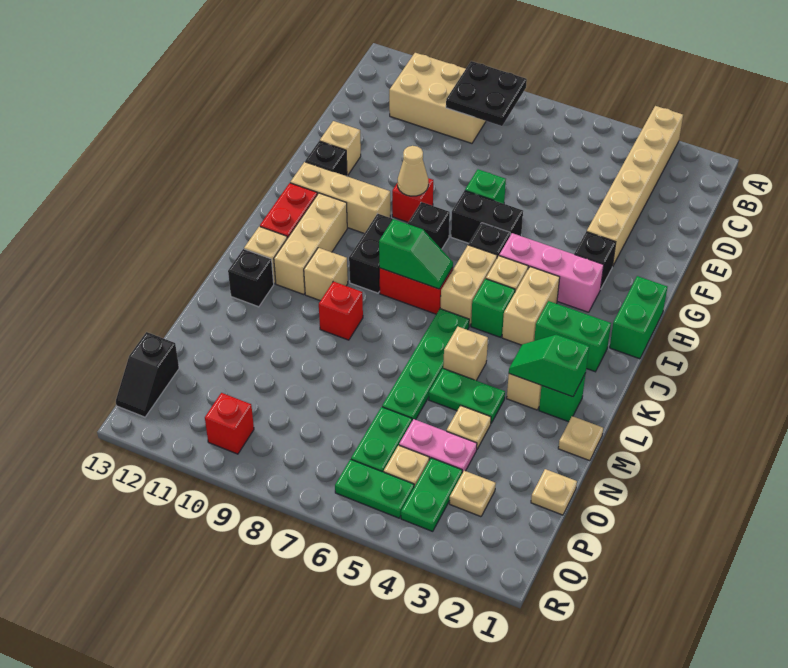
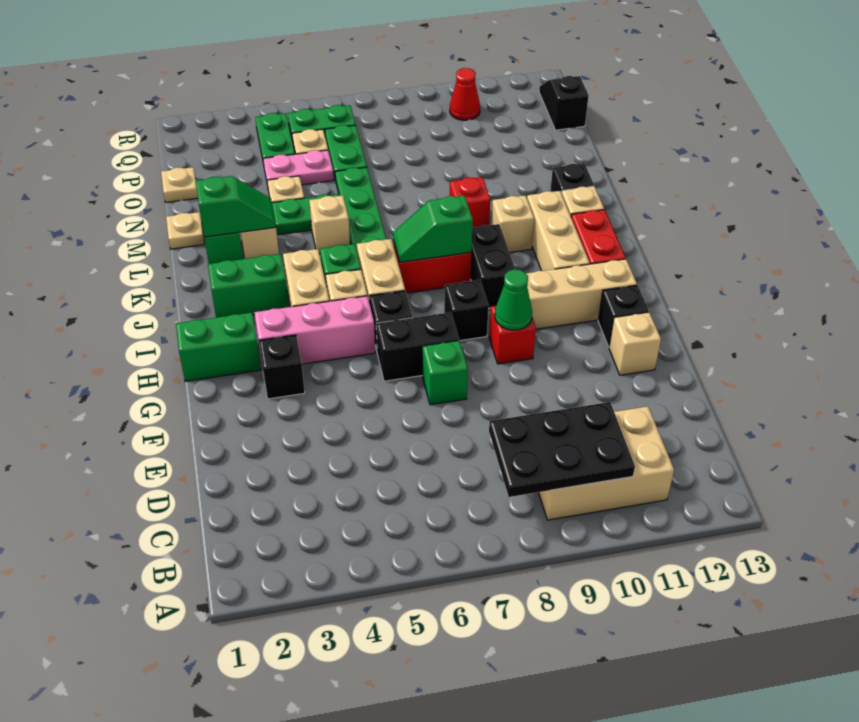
tan 1x6 brick [587,106,683,267] -> none
black 2x2 plate [446,61,527,126] -> black 2x3 plate [489,402,635,497]
tan 1x1 cone [398,146,428,196] -> green 1x1 cone [495,269,532,330]
green 1x2 brick [610,276,667,359] -> green 1x2 brick turned to [176,312,261,381]
tan 1x1 plate [449,471,496,517] -> none
red 1x1 brick [205,393,254,454] -> red 1x1 cone [450,68,480,120]

